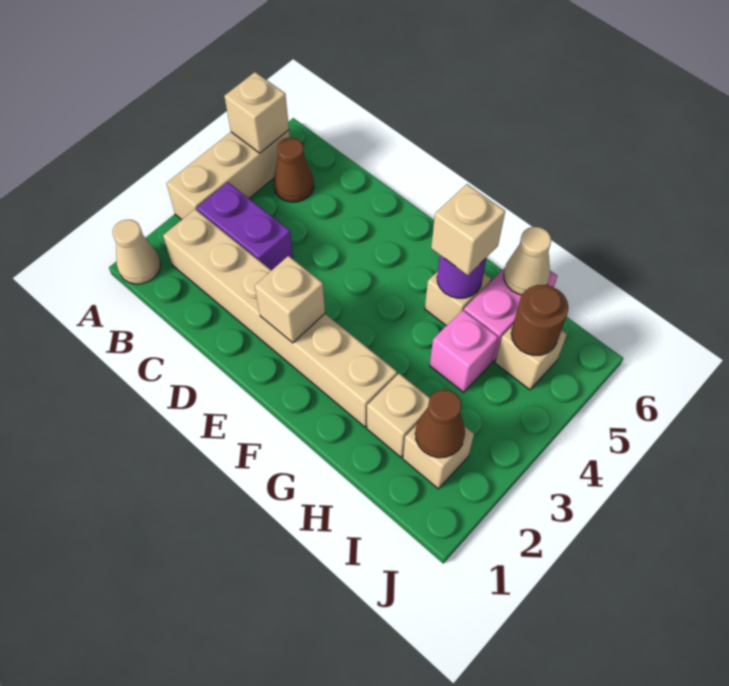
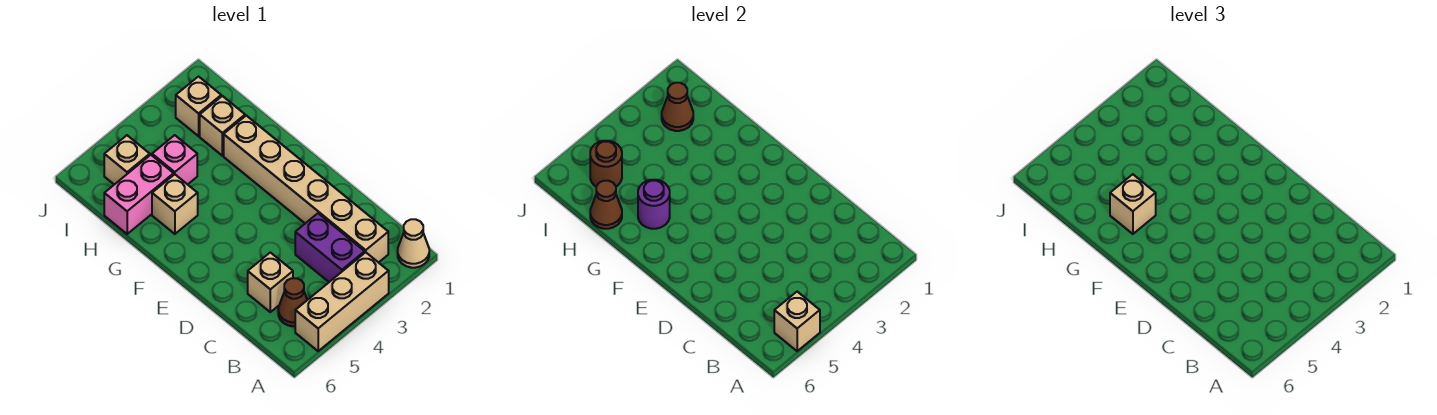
tan 1x1 brick [255,256,325,343] -> tan 1x1 brick moved to [248,252,293,312]
tan 1x1 cone [504,227,551,295] -> brown 1x1 cone [590,181,622,229]

